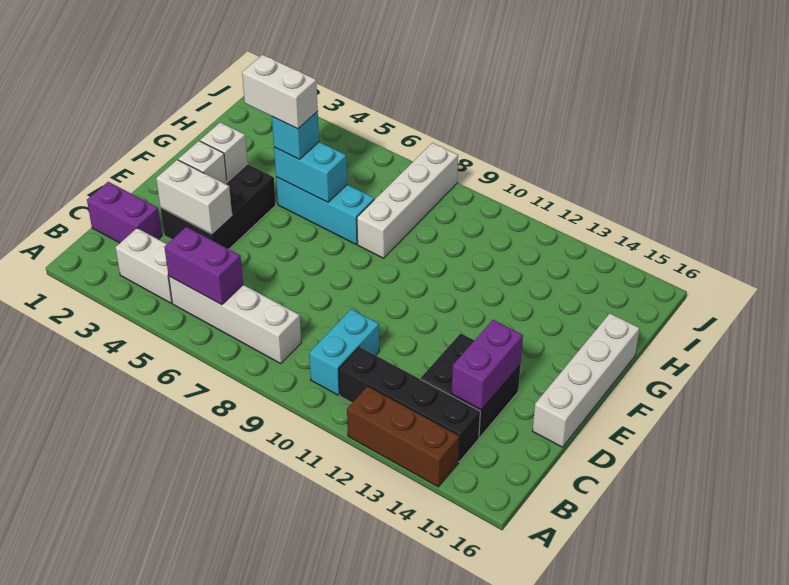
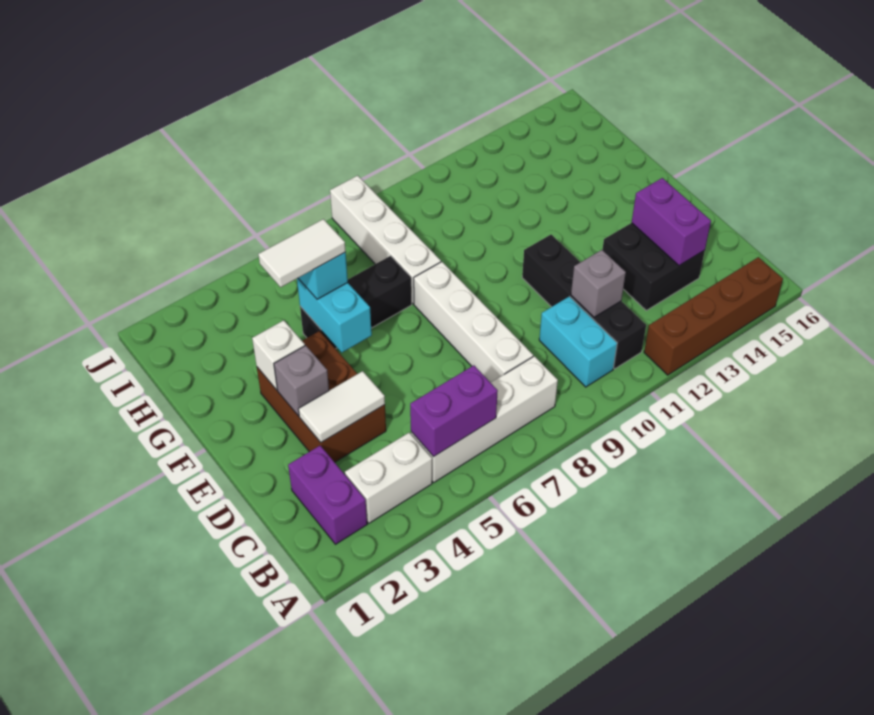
brown 1x3 brick [347,386,460,487] -> brown 1x4 brick [644,257,783,375]
black 1x4 brick [339,347,480,462] -> black 1x4 brick turned to [522,235,646,369]
purple 1x2 brick [87,182,162,243] -> purple 1x2 brick turned to [288,446,367,544]
none -> grey 1x1 brick [571,250,626,317]
black 2x3 brick [160,164,276,249] -> brown 2x3 brick [257,331,386,462]
white 1x2 brick [156,160,232,234] -> white 1x2 tile [299,371,385,442]
white 1x4 brick [532,314,640,447] -> white 1x4 brick moved to [414,262,533,383]
white 1x1 brick [178,141,227,184] -> grey 1x1 brick [274,345,329,416]
white 1x2 brick [242,55,318,129] -> white 1x2 tile [258,219,346,287]
cyan 1x3 brick [276,177,374,244] -> black 1x3 brick [300,256,412,349]
cyan 1x2 brick [274,142,347,202] -> cyan 1x2 brick turned to [297,278,372,352]

